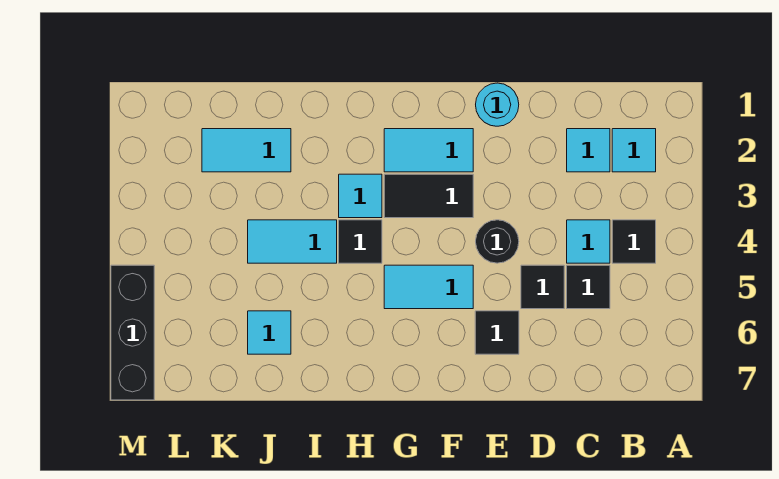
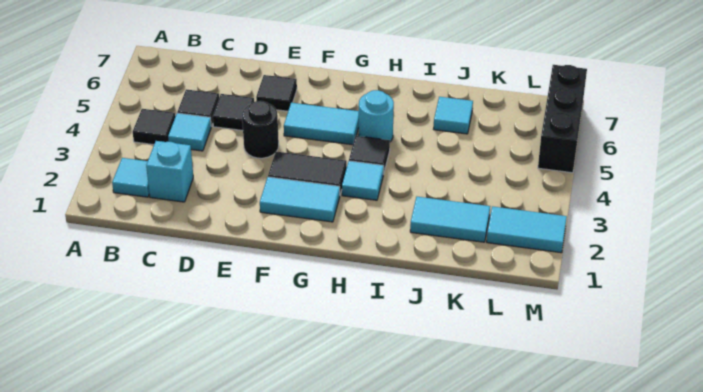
cyan 1x1 tile [567,129,610,172] -> cyan 1x1 brick [146,141,193,202]
cyan 1x1 round brick [476,83,519,126] -> cyan 1x1 round brick moved to [359,90,394,142]
cyan 1x2 tile [248,220,337,263] -> cyan 1x2 tile moved to [487,206,567,253]

